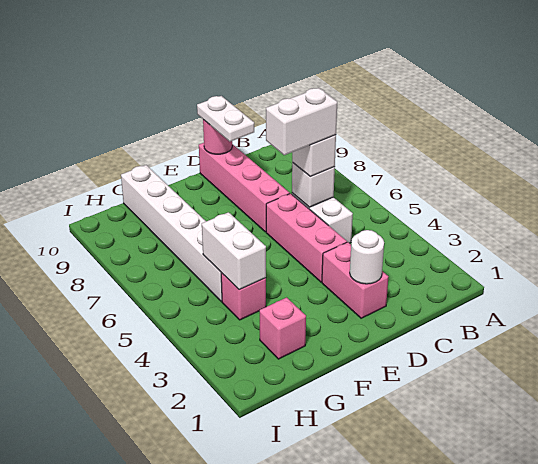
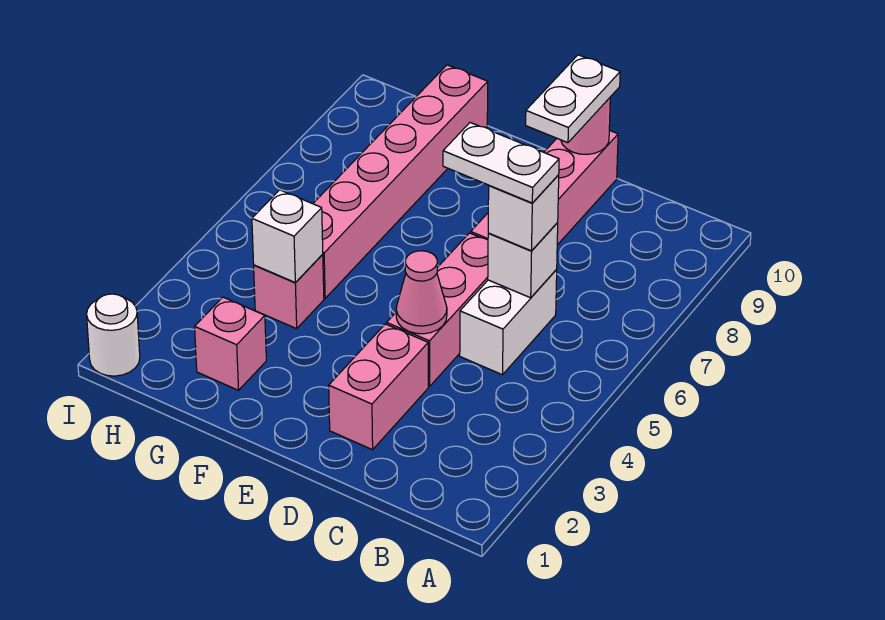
white 1x2 brick [266,88,337,155] -> white 1x2 plate [443,123,559,203]
white 1x1 round brick [350,230,384,284] -> white 1x1 round brick moved to [87,294,140,376]
none -> pink 1x1 cone [396,251,447,334]
white 1x2 brick [202,212,266,290] -> white 1x1 brick [252,190,323,283]
white 1x6 brick [121,165,222,301] -> pink 1x6 brick [313,65,488,298]

